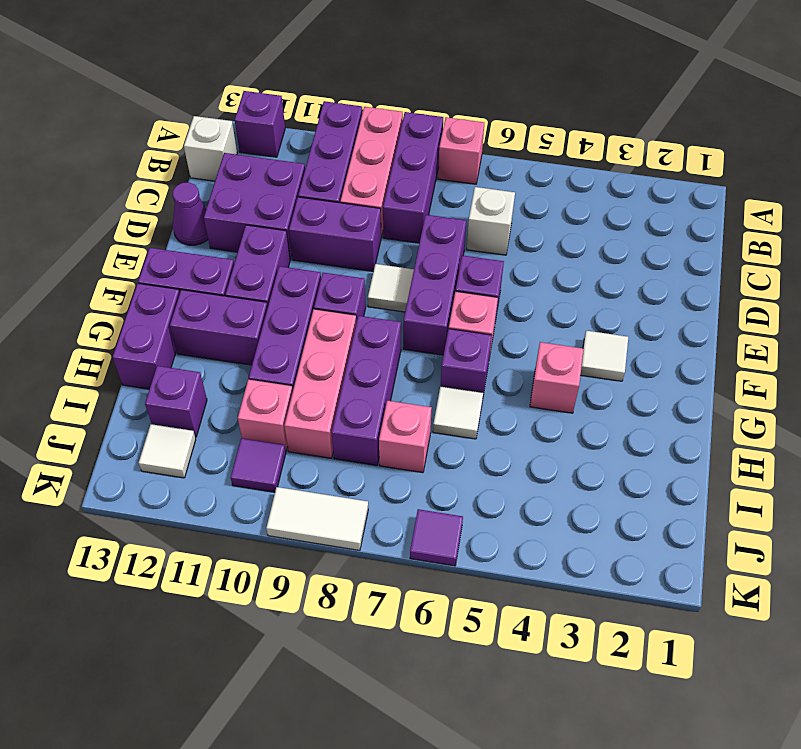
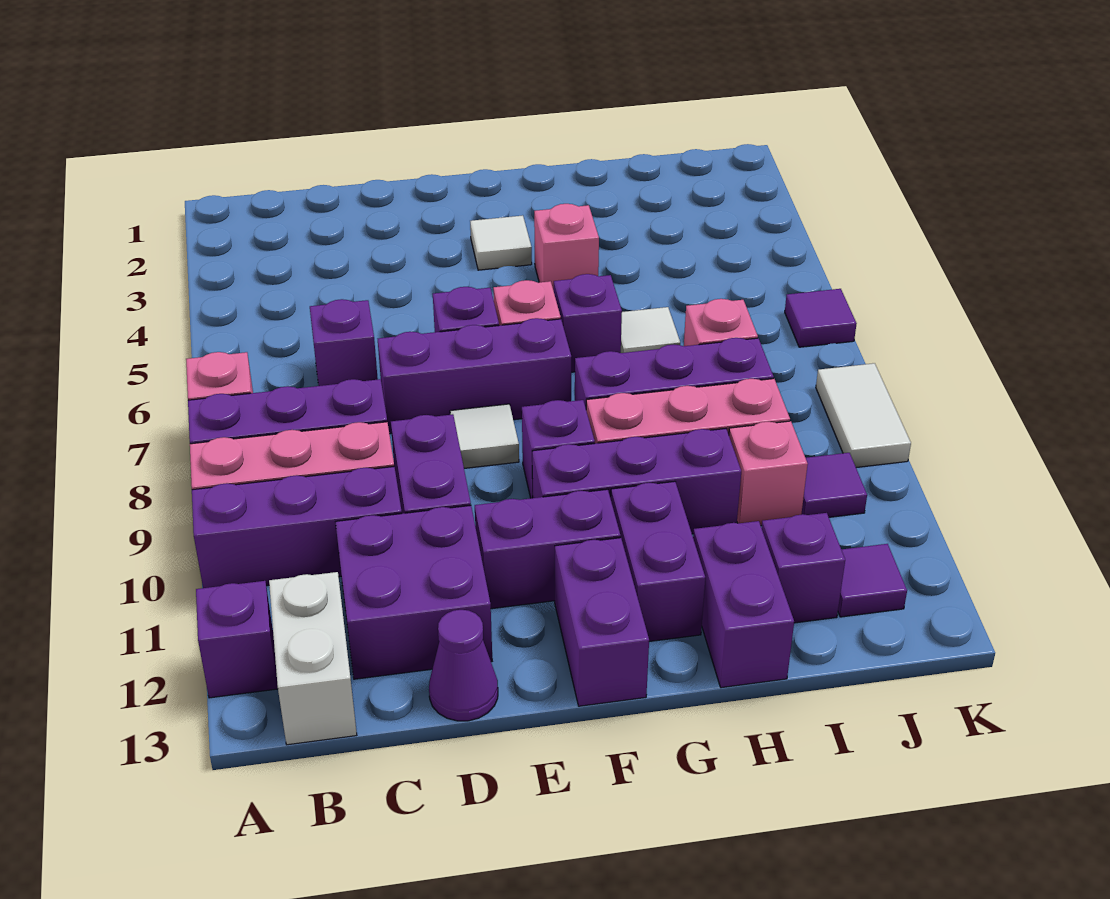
white 1x1 brick [184,116,237,181] -> white 1x2 brick [269,572,357,745]
white 1x1 brick [467,187,515,255] -> purple 1x1 brick [310,299,378,386]
purple 1x2 brick [113,284,180,389] -> purple 1x2 brick turned to [693,521,794,688]
white 1x1 tile [139,424,196,478] -> purple 1x1 tile [838,544,907,617]

